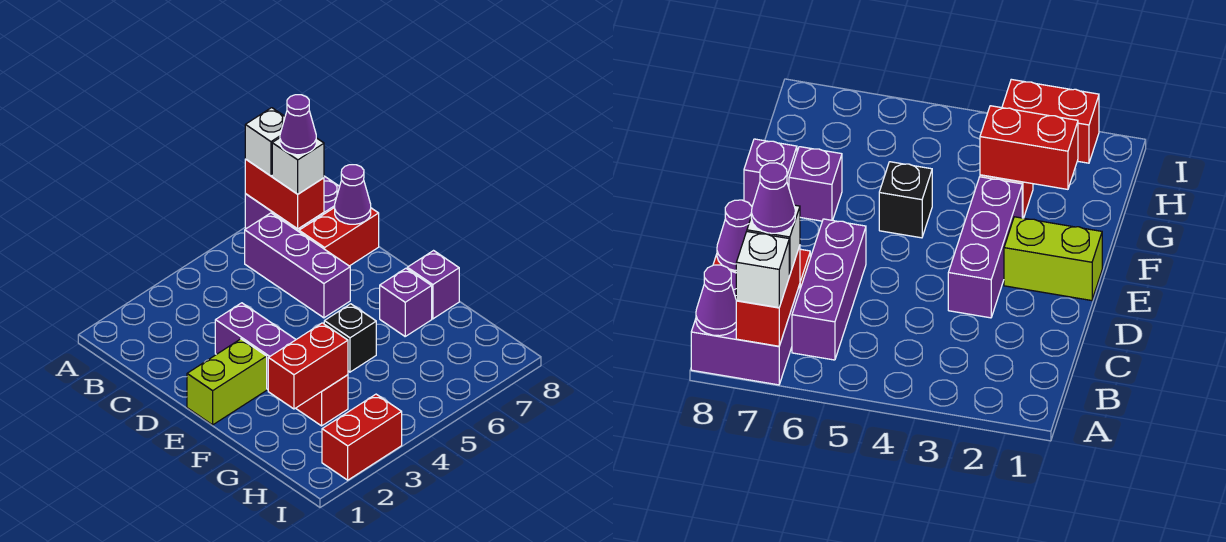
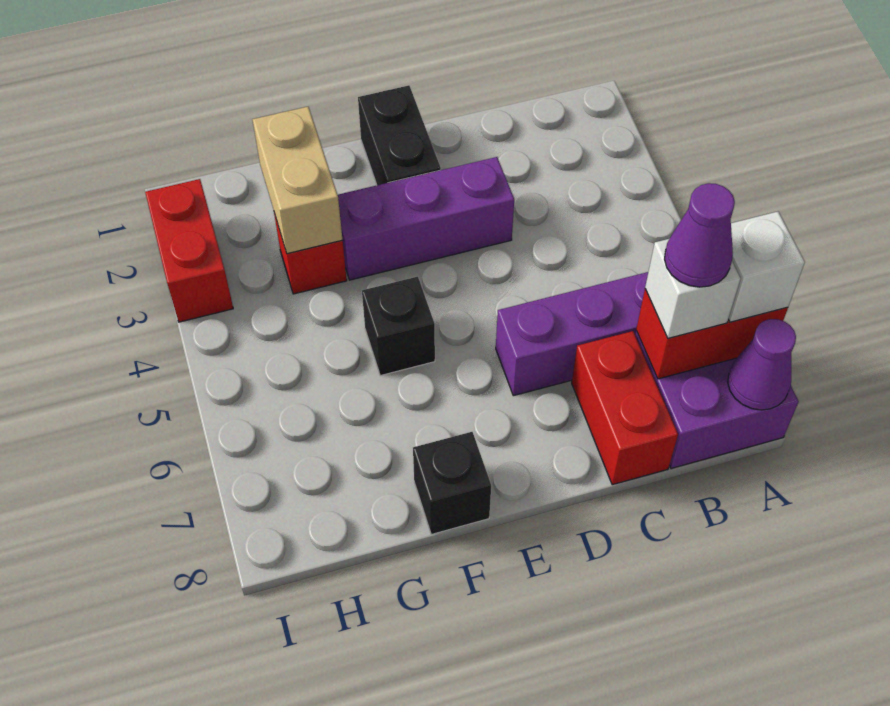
purple 1x1 cone [335,165,371,224] -> none
lime 1x2 brick [187,339,267,425] -> black 1x2 brick [358,85,441,185]
purple 1x1 brick [380,268,432,336] -> none
purple 1x1 brick [407,251,459,319] -> black 1x1 brick [413,432,491,535]
red 1x2 brick [268,323,348,409] -> tan 1x2 brick [252,107,342,254]

